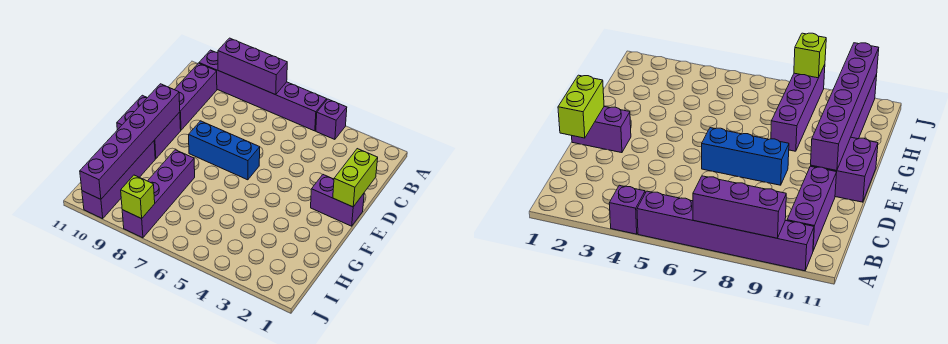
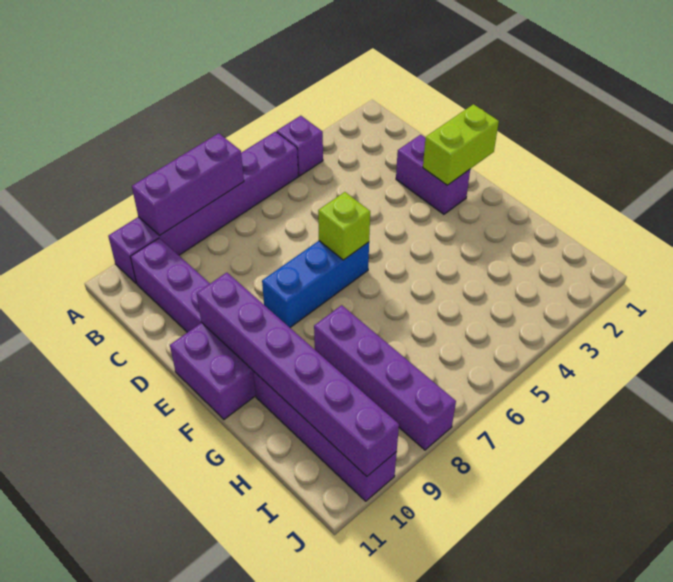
lime 1x2 brick [333,149,378,207] -> lime 1x2 brick turned to [423,104,499,185]
purple 1x2 brick [311,175,364,226] -> purple 1x2 brick turned to [396,135,470,214]
lime 1x1 brick [121,175,155,219] -> lime 1x1 brick moved to [318,192,370,260]

